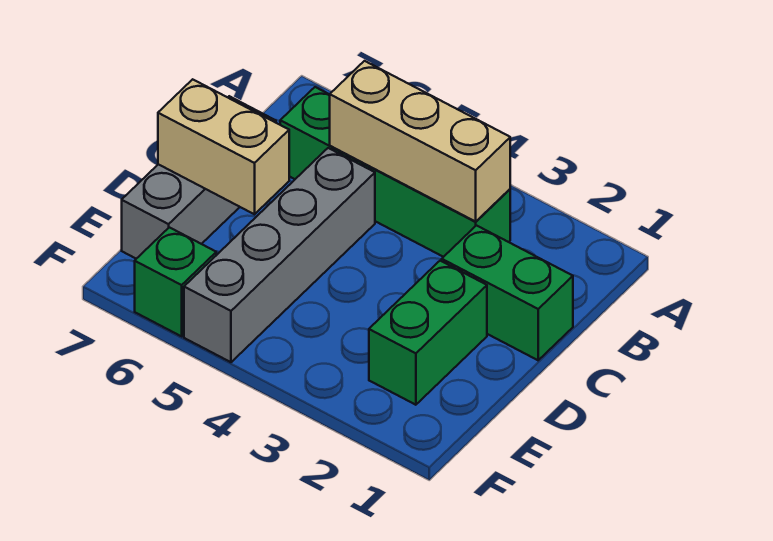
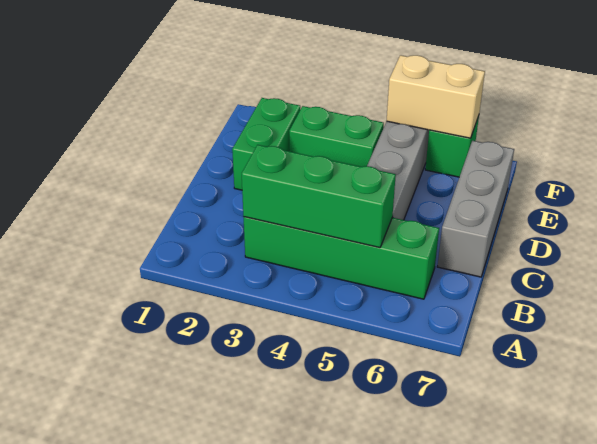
tan 1x3 brick [330,61,510,222] -> green 1x3 brick [242,145,396,248]
green 1x2 brick [442,226,573,360] -> green 1x2 brick moved to [289,106,384,167]
tan 1x2 brick [158,79,289,214] -> tan 1x2 brick moved to [387,55,485,138]

